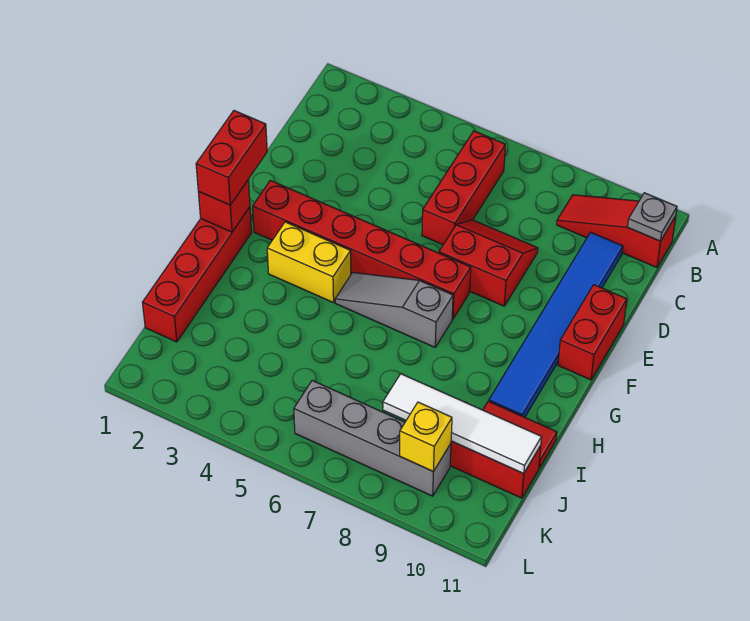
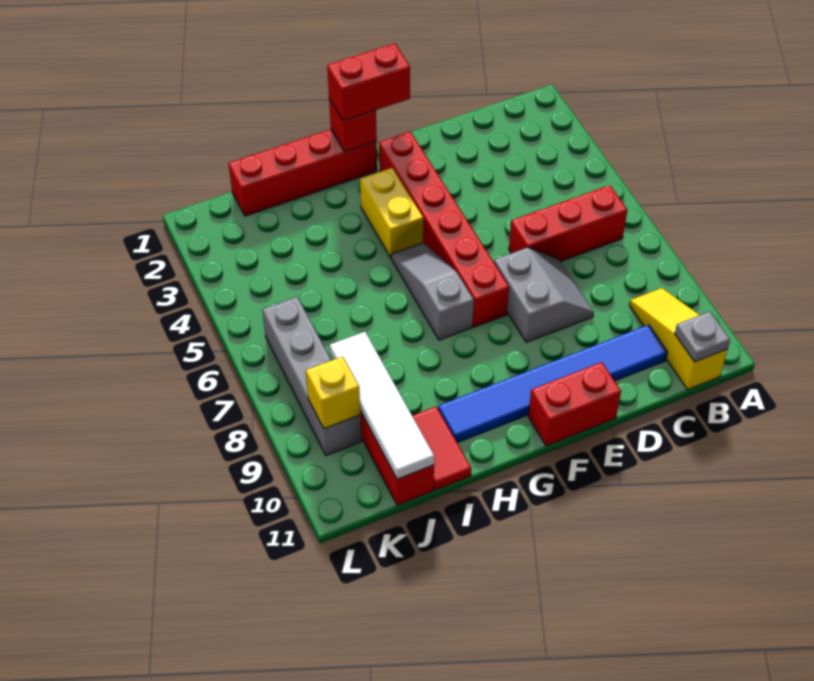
red 1x3 slope [557,195,676,267] -> yellow 1x3 slope [629,288,728,389]
red 2x2 slope [439,220,538,306] -> grey 2x2 slope [494,247,594,342]

